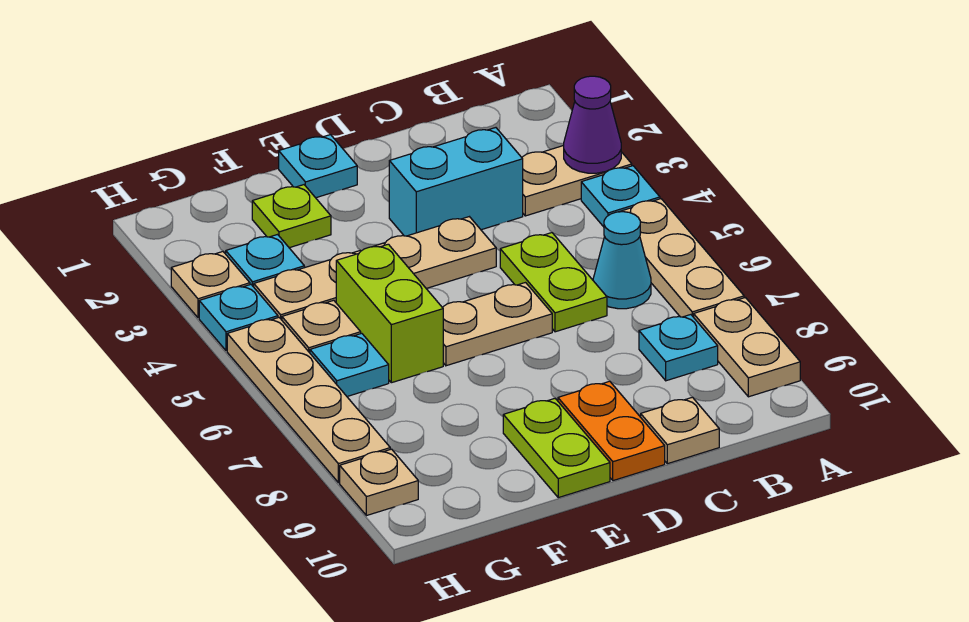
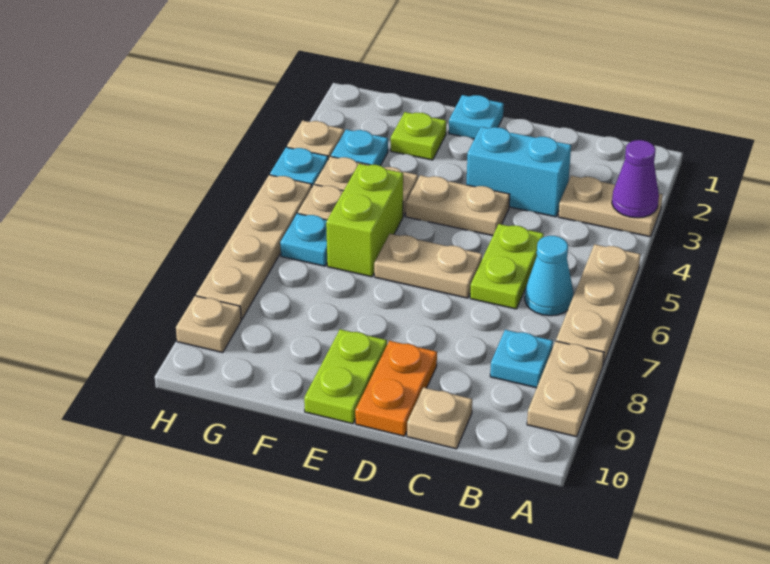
cyan 1x1 plate [581,166,660,227] -> none

